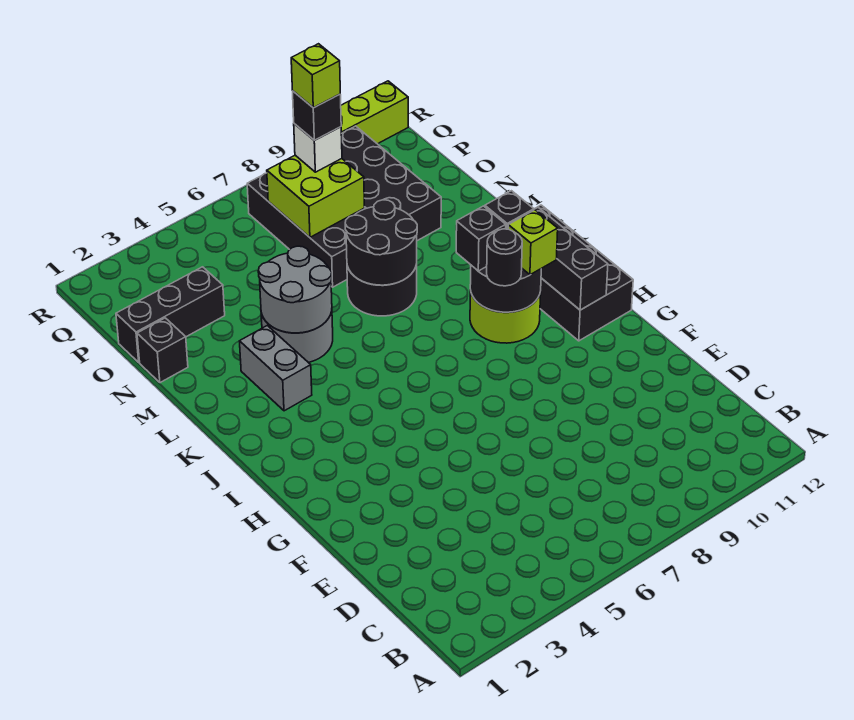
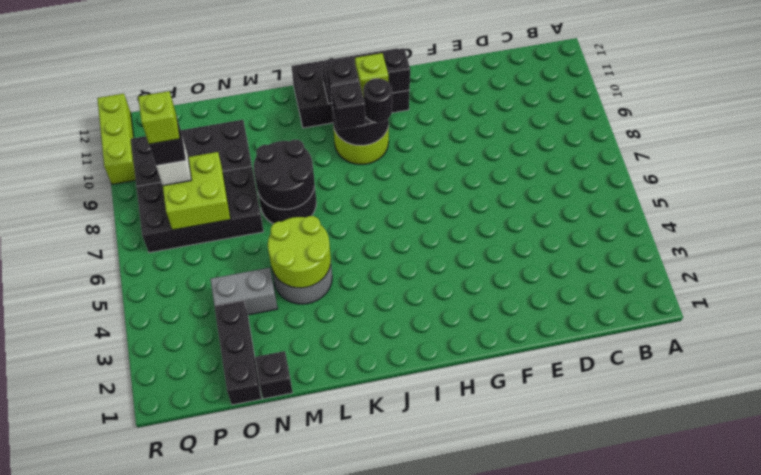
grey 1x2 brick [240,326,312,411] -> grey 1x2 brick moved to [210,268,278,315]
grey 2x2 round brick [258,246,332,333] -> lime 2x2 round brick [268,216,331,288]

